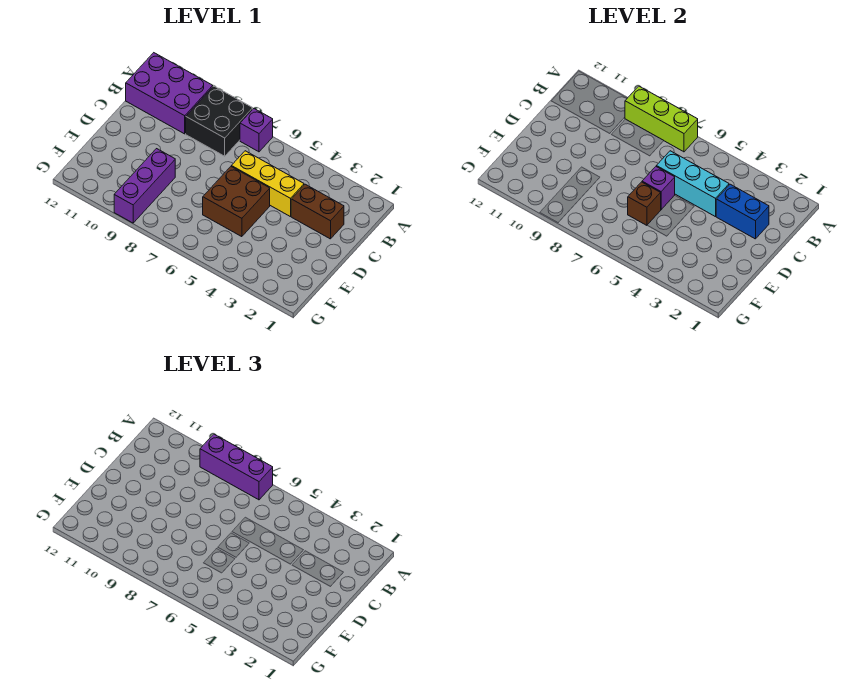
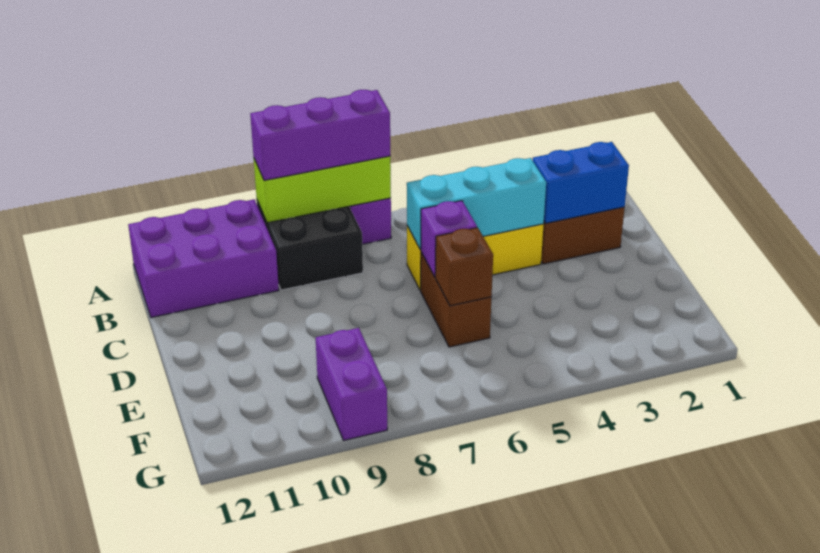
brown 2x2 brick [203,167,270,237] -> brown 1x2 brick [421,252,491,347]
purple 1x3 brick [114,149,175,223] -> purple 1x2 brick [316,328,387,440]

